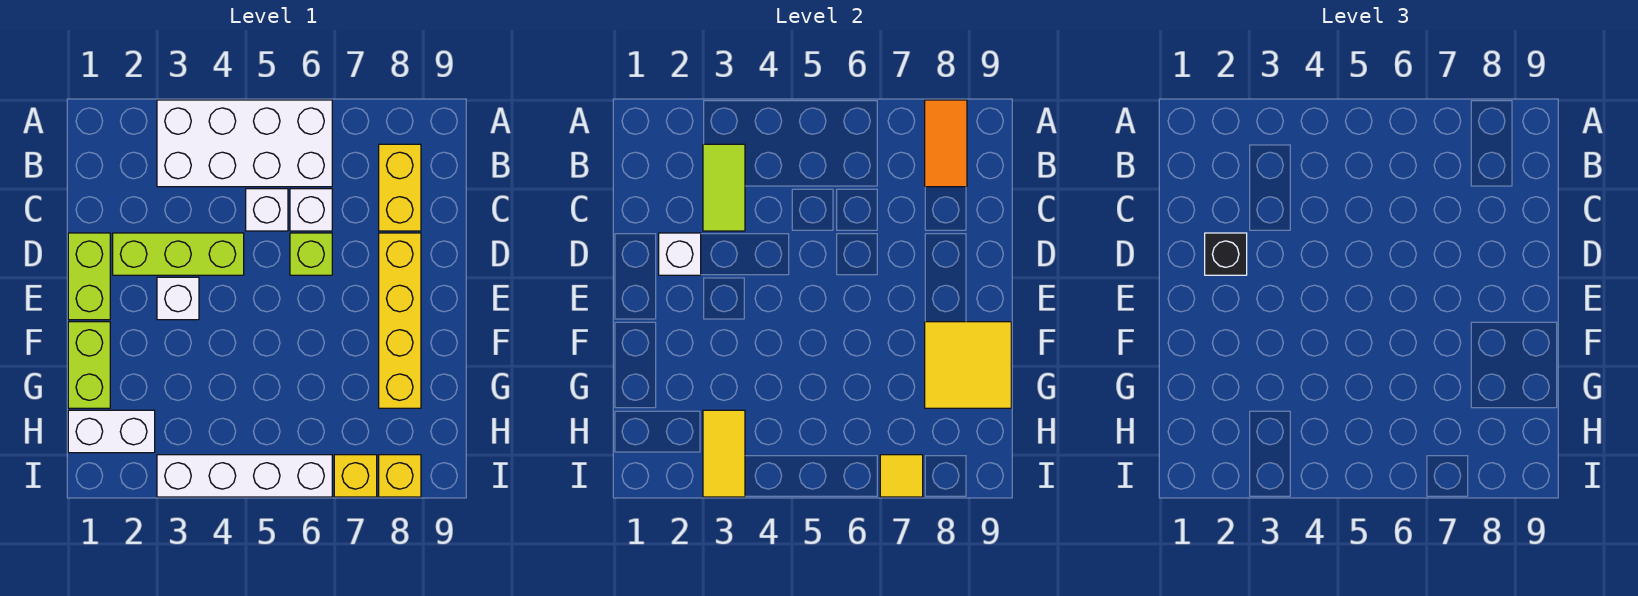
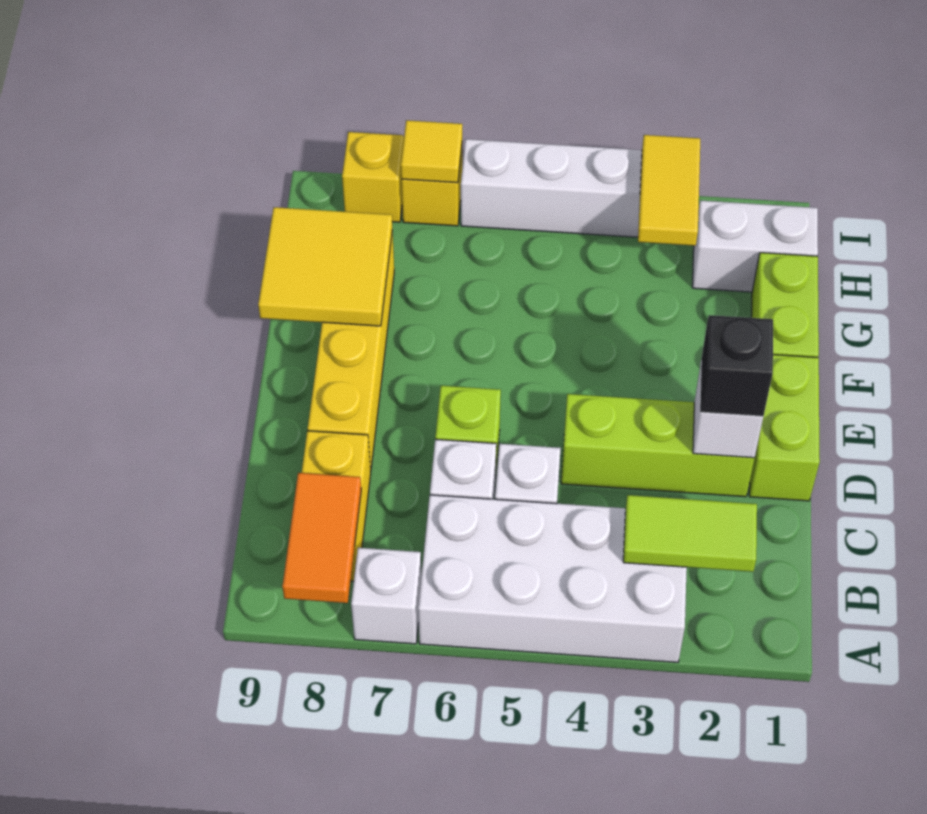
lime 1x2 tile [703,144,745,231] -> lime 1x2 tile turned to [623,495,757,572]
white 1x1 brick [157,277,199,320] -> white 1x1 brick moved to [351,548,421,644]

